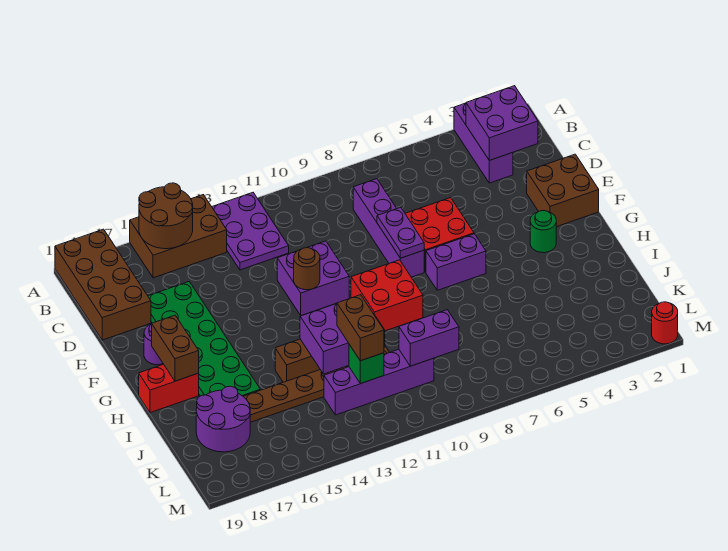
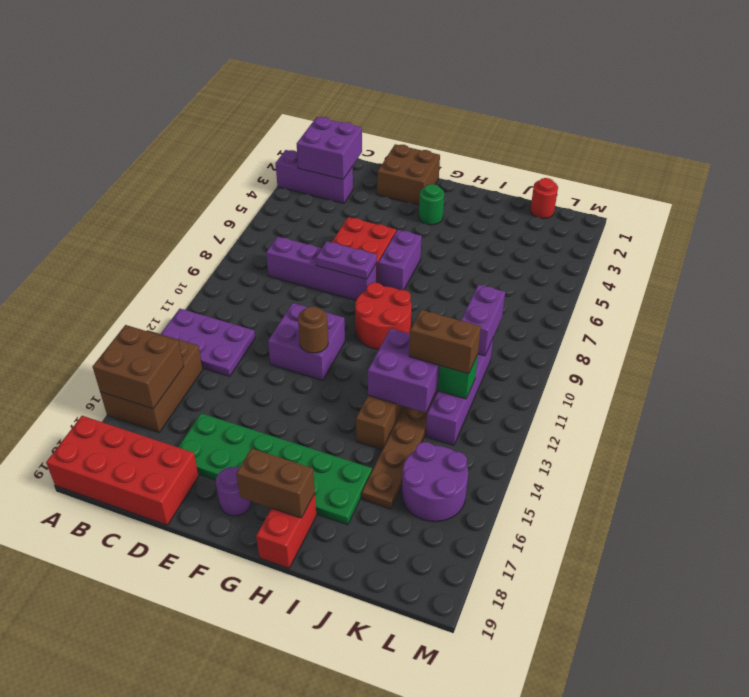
brown 2x2 round brick [139,183,193,249] -> brown 2x2 brick [93,325,184,409]
brown 2x4 brick [55,229,151,340] -> red 2x4 brick [46,416,199,525]
red 2x2 brick [351,260,423,331] -> red 2x2 round brick [355,283,411,350]
purple 2x2 round brick [196,386,250,452] -> purple 2x2 round brick moved to [402,442,468,522]
red 1x1 round brick [652,302,678,344] -> red 1x1 round brick moved to [530,178,558,218]

